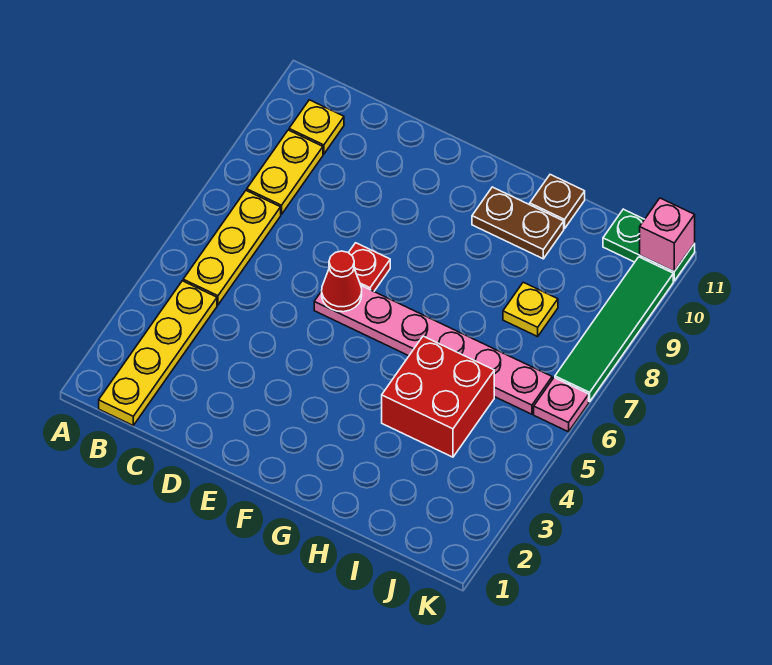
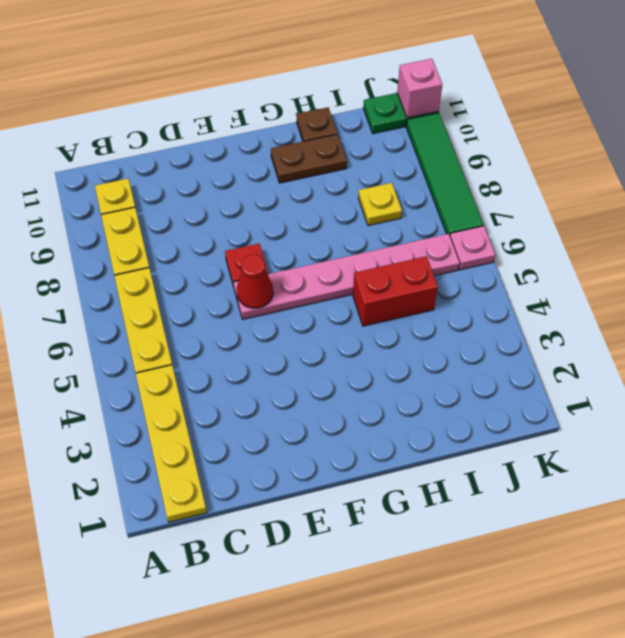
red 2x2 brick [382,336,494,457] -> red 1x2 brick [353,256,438,326]

